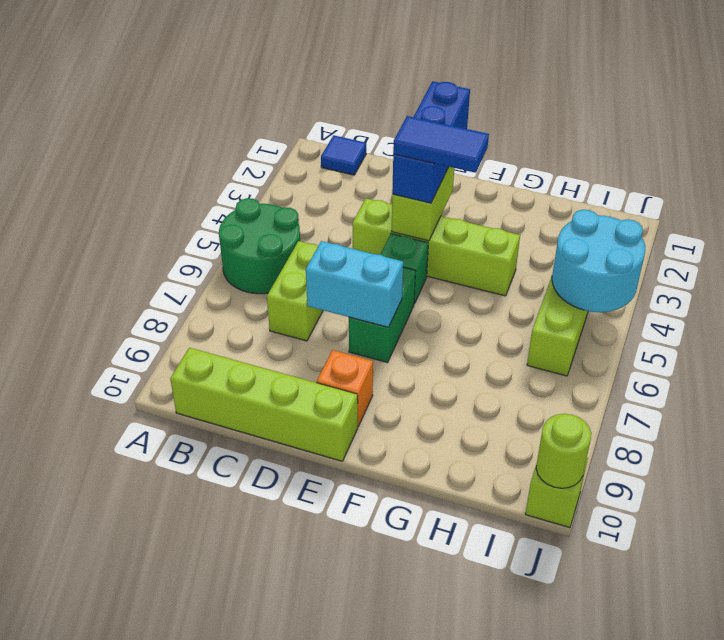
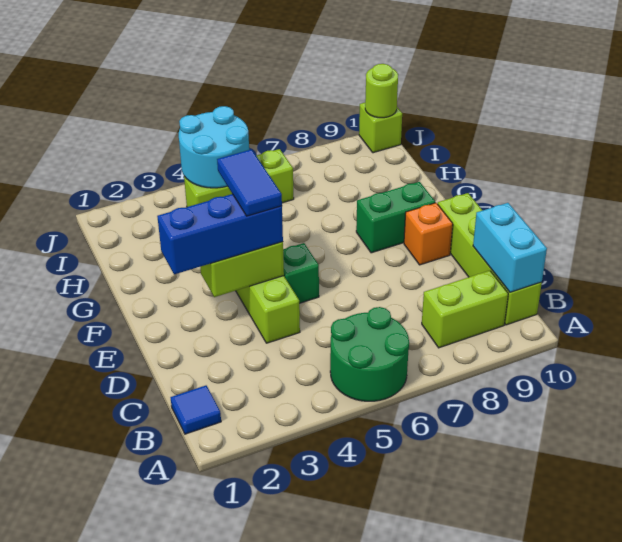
lime 1x2 brick [267,241,323,341] -> lime 1x2 brick moved to [422,270,508,348]
cyan 1x2 brick [306,241,403,327] -> cyan 1x2 brick moved to [473,203,547,292]
green 1x2 brick [349,267,416,363] -> green 1x2 brick moved to [356,182,435,253]

